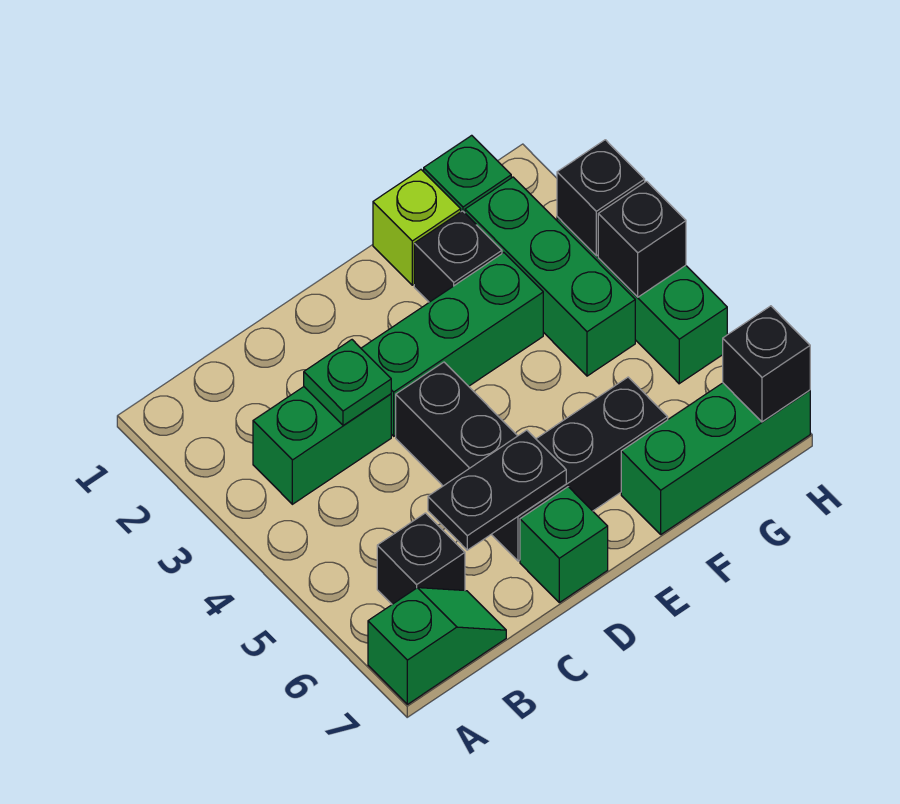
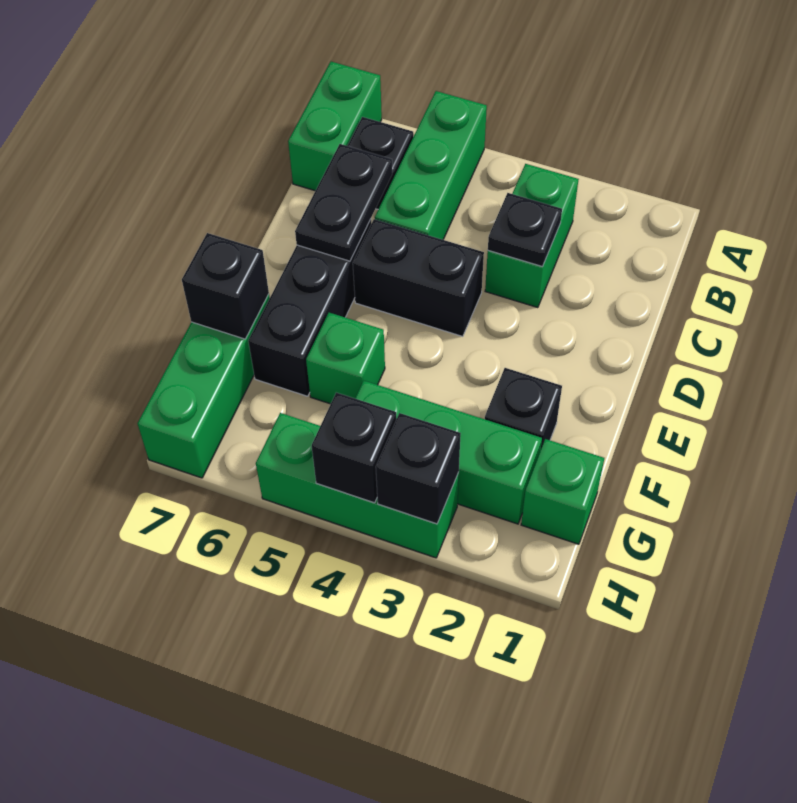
green 1x2 slope [368,588,506,704] -> green 1x2 brick [288,62,382,191]
green 1x1 plate [304,340,391,425] -> black 1x1 plate [488,193,562,267]
green 1x3 brick [361,253,543,436] -> green 1x3 brick moved to [375,91,487,240]
green 1x1 brick [520,487,608,603] -> green 1x1 brick moved to [306,313,385,404]
lime 1x1 brick [373,170,461,285] -> none
black 1x1 brick [723,306,810,422] -> black 1x1 brick moved to [182,233,269,339]

